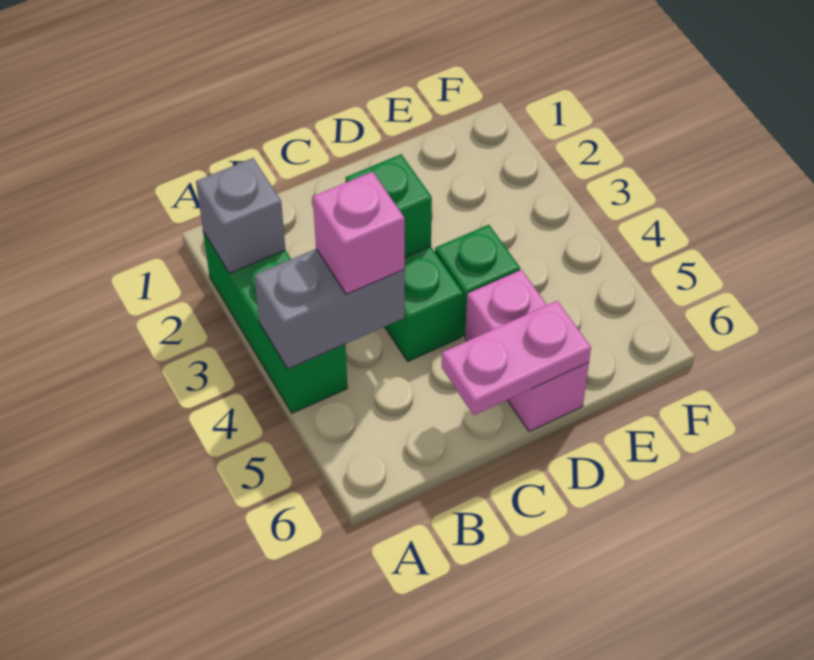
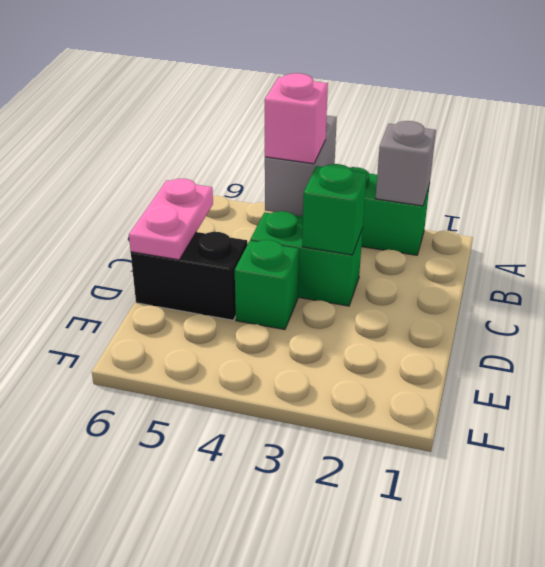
pink 1x2 brick [465,270,589,432] -> black 1x2 brick [131,232,247,320]

